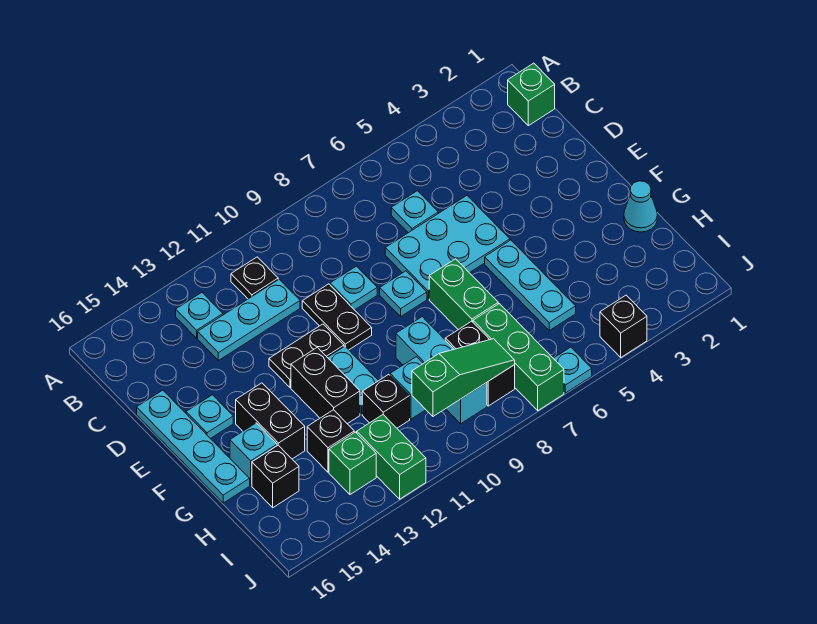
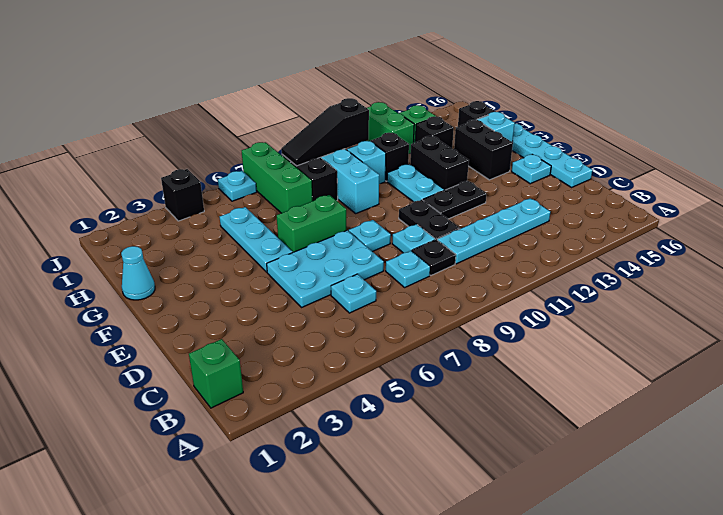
black 1x1 plate [231,257,278,299] -> black 1x1 plate moved to [412,240,456,275]
cyan 1x1 plate [176,293,223,338] -> cyan 1x1 plate moved to [386,251,430,287]
cyan 1x3 plate [198,279,300,361] -> cyan 1x4 plate [437,198,550,264]
green 1x2 brick [429,259,498,330] -> green 1x2 brick turned to [277,195,346,252]
green 1x3 slope [412,339,515,416] -> black 1x3 slope [281,98,369,166]

